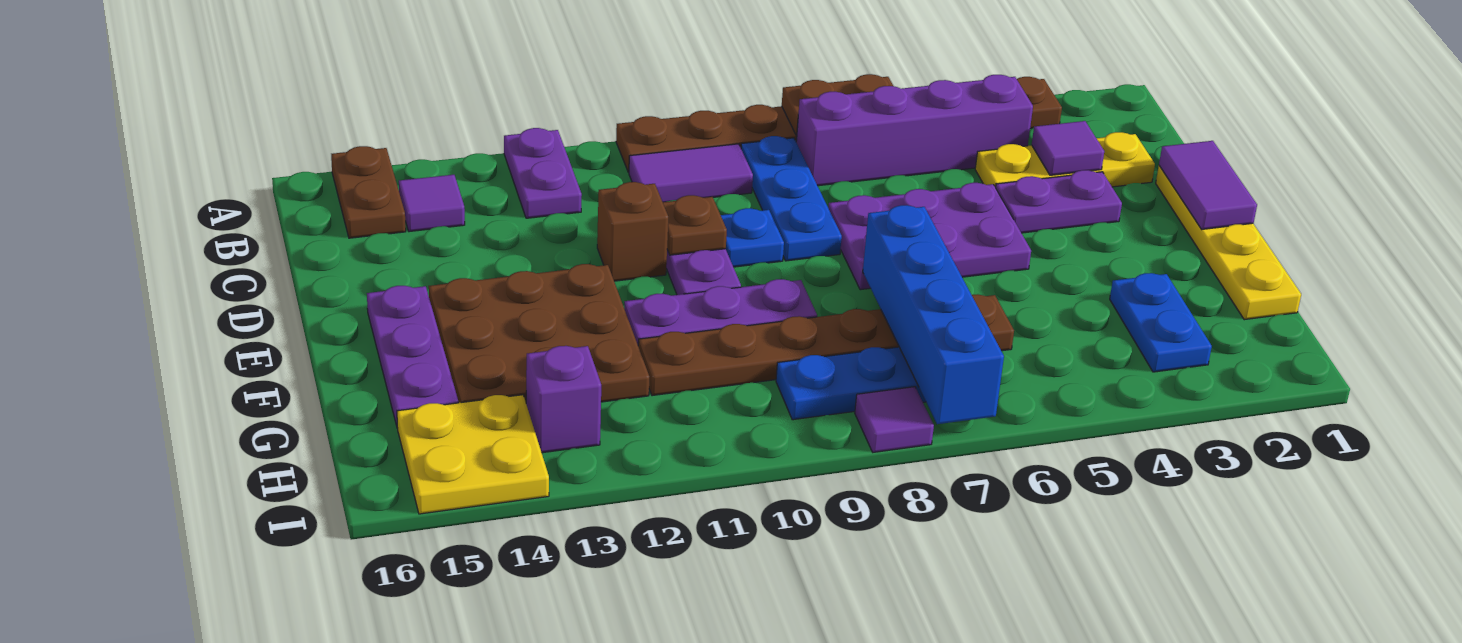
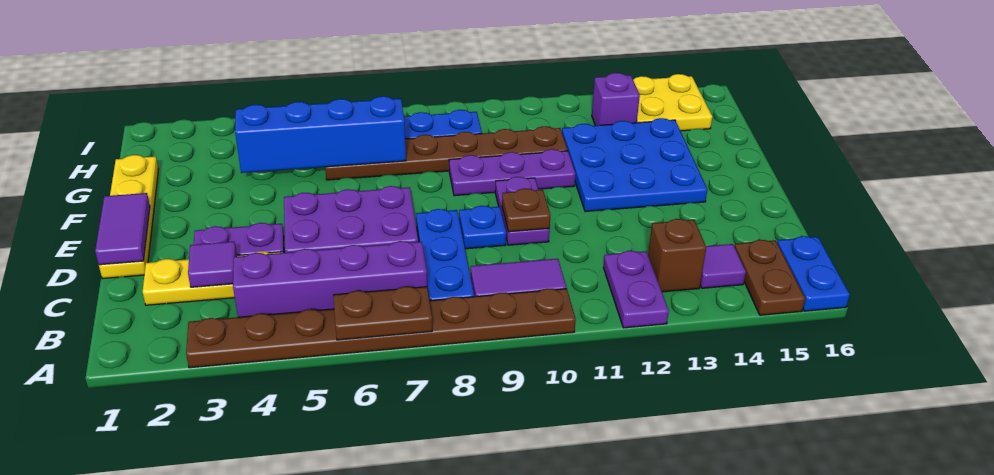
brown 1x1 brick [597,182,668,281] -> brown 1x1 brick moved to [648,219,706,292]
brown 3x3 plate [429,264,649,403] -> blue 3x3 plate [562,118,708,212]
purple 1x3 plate [367,286,458,426] -> none
blue 1x4 brick [863,205,1004,424] -> blue 1x4 brick turned to [235,96,406,173]
blue 1x2 plate [1110,273,1212,372] -> blue 1x2 plate moved to [777,236,850,311]
purple 1x1 tile [855,387,934,452] -> none

